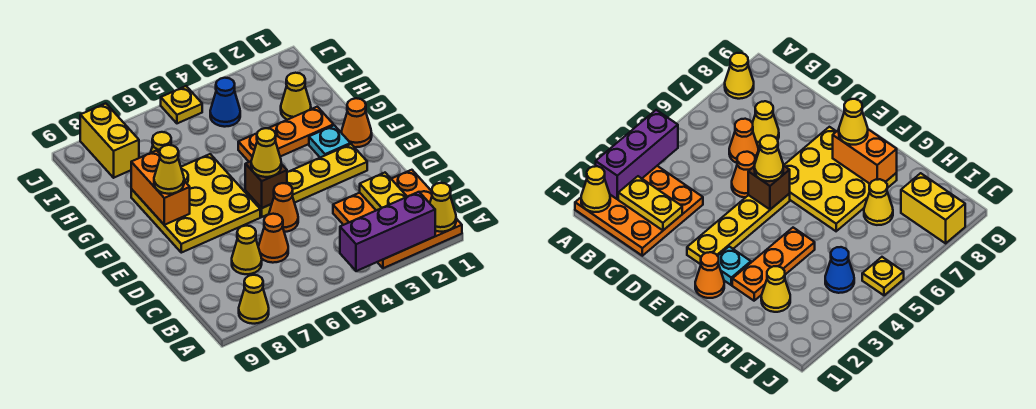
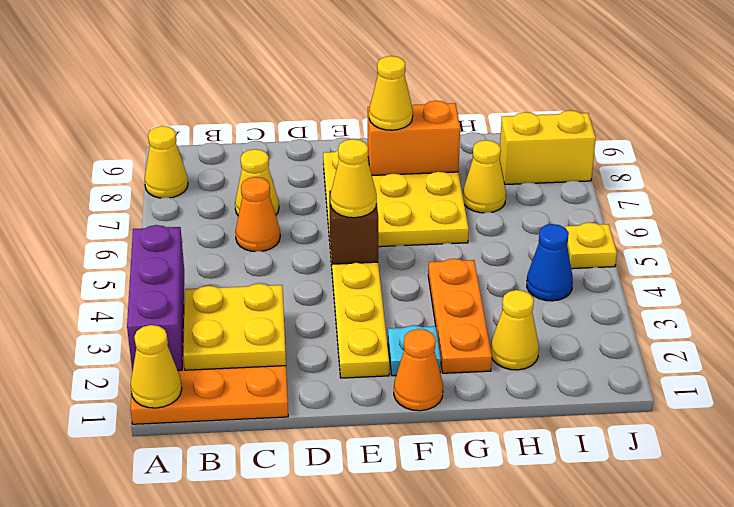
yellow 1x2 plate [360,173,407,210] -> yellow 2x2 plate [183,284,286,370]
orange 1x1 cone [269,183,298,232] -> none

